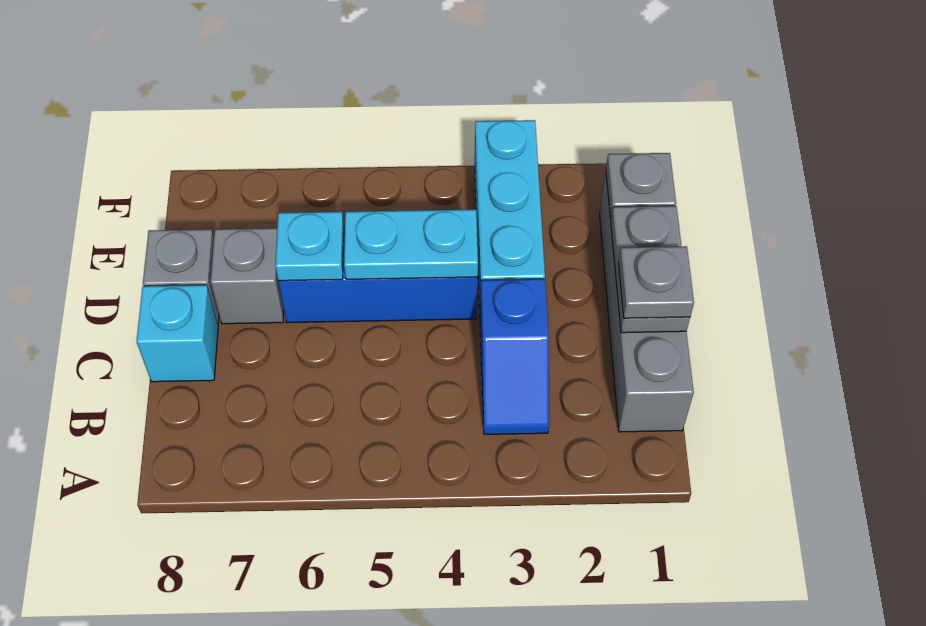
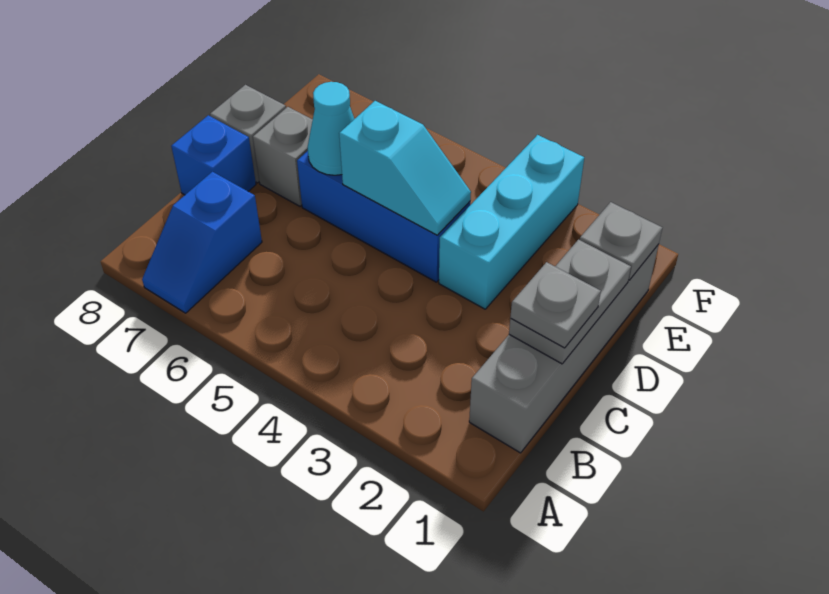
blue 1x2 slope [480,279,549,434] -> blue 1x2 slope moved to [142,172,262,313]
cyan 1x1 brick [136,285,218,382] -> blue 1x1 brick [171,115,256,195]
cyan 1x2 plate [344,209,478,279] -> cyan 1x2 slope [339,101,471,235]
cyan 1x1 plate [275,212,344,281] -> cyan 1x1 cone [308,82,354,175]

